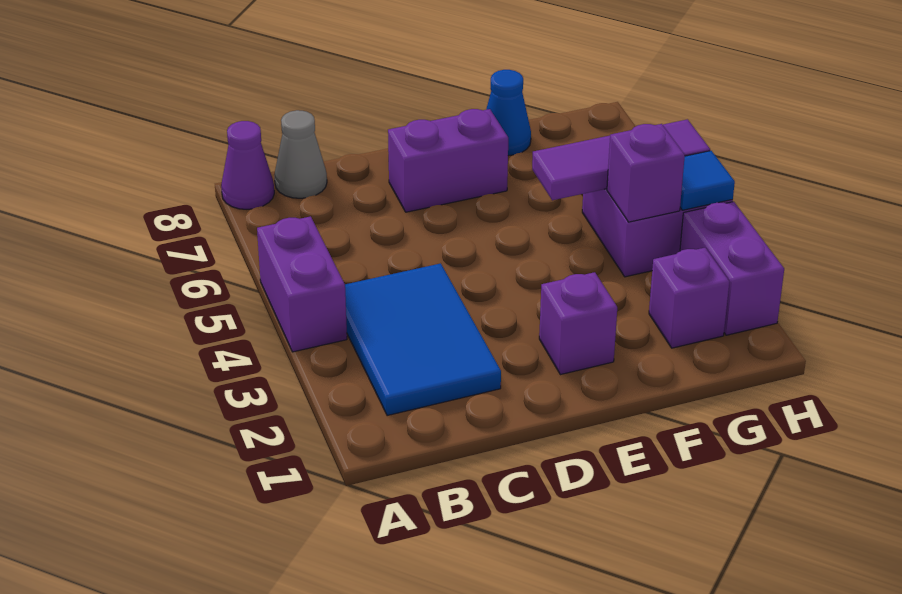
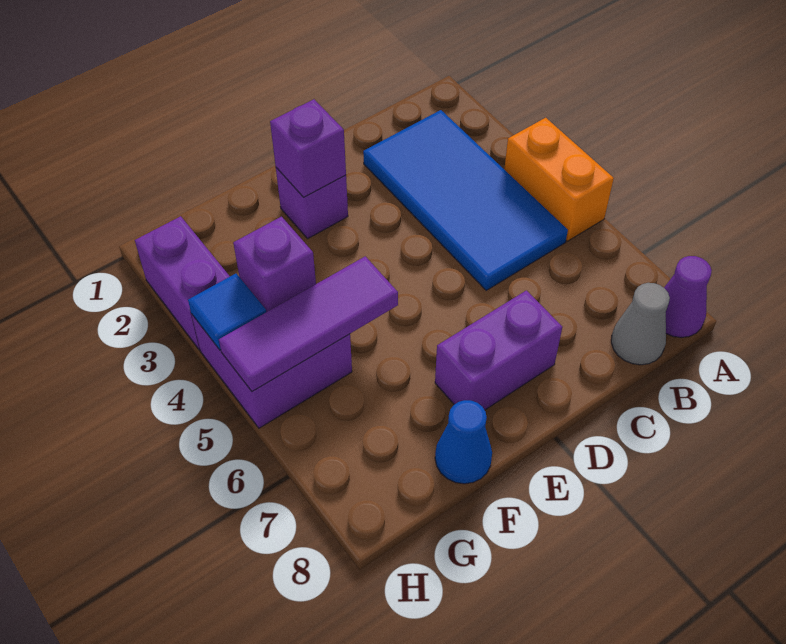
purple 1x2 brick [257,216,347,352] -> orange 1x2 brick [504,118,614,241]
blue 2x3 tile [345,263,501,416] -> blue 2x4 tile [363,110,568,290]
purple 1x1 brick [649,248,730,348] -> purple 1x1 brick moved to [270,99,346,197]

